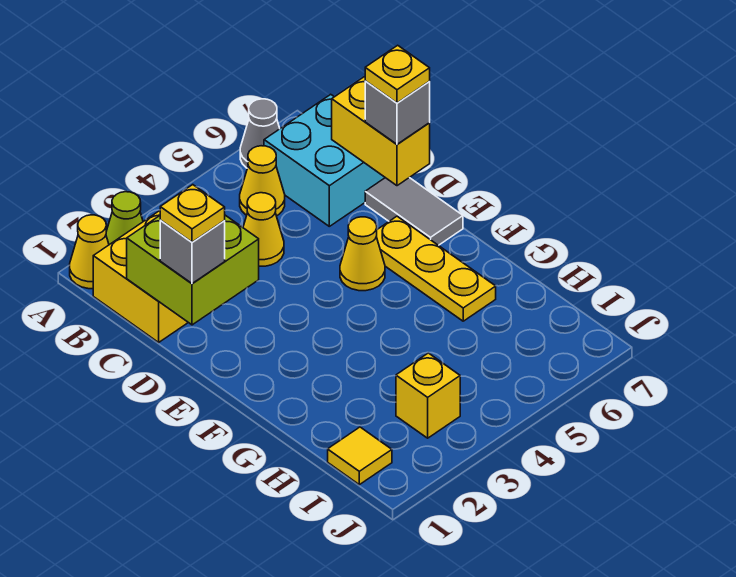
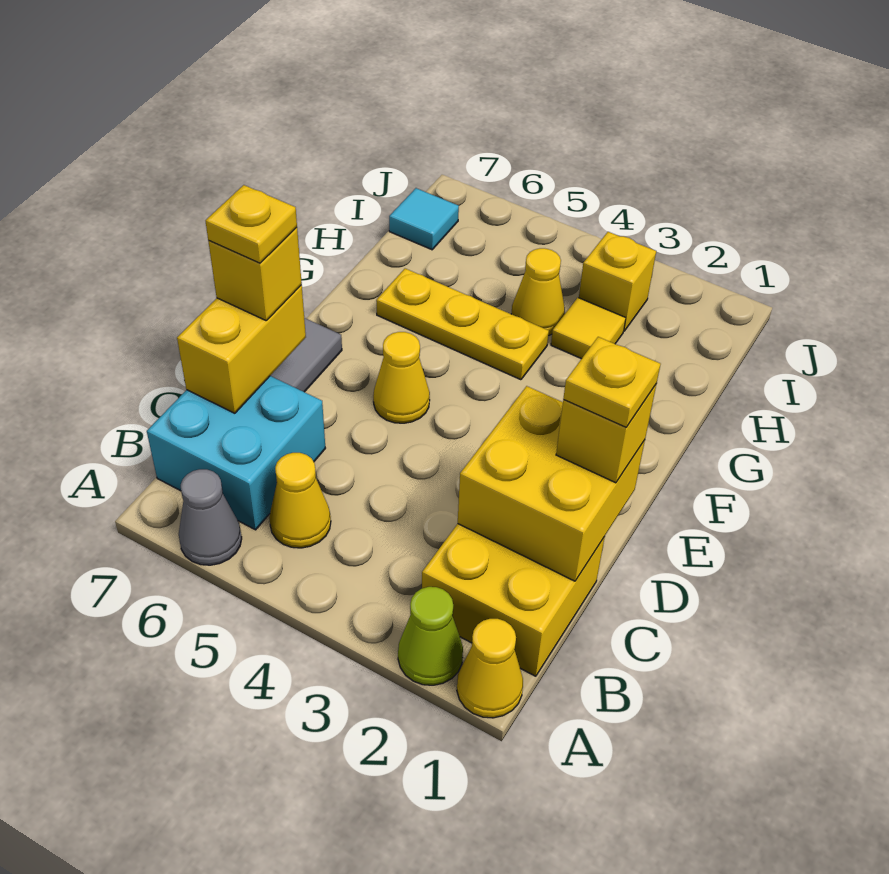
lime 2x2 brick [127,215,259,325] -> yellow 2x2 brick [458,386,645,581]
yellow 1x1 cone [243,193,284,266] -> yellow 1x1 cone moved to [512,248,565,336]
grey 1x1 brick [160,220,225,284] -> yellow 1x1 brick [556,385,656,483]
grey 1x1 brick [365,81,430,144] -> yellow 1x1 brick [208,227,302,320]
yellow 1x3 plate [376,216,496,321] -> yellow 1x3 plate turned to [376,269,549,380]
yellow 1x1 tile [328,427,392,485] -> yellow 1x1 tile moved to [551,298,626,359]
none -> cyan 1x1 tile [389,188,459,250]

